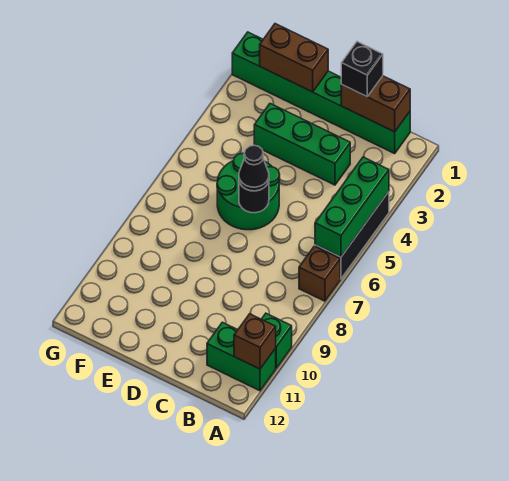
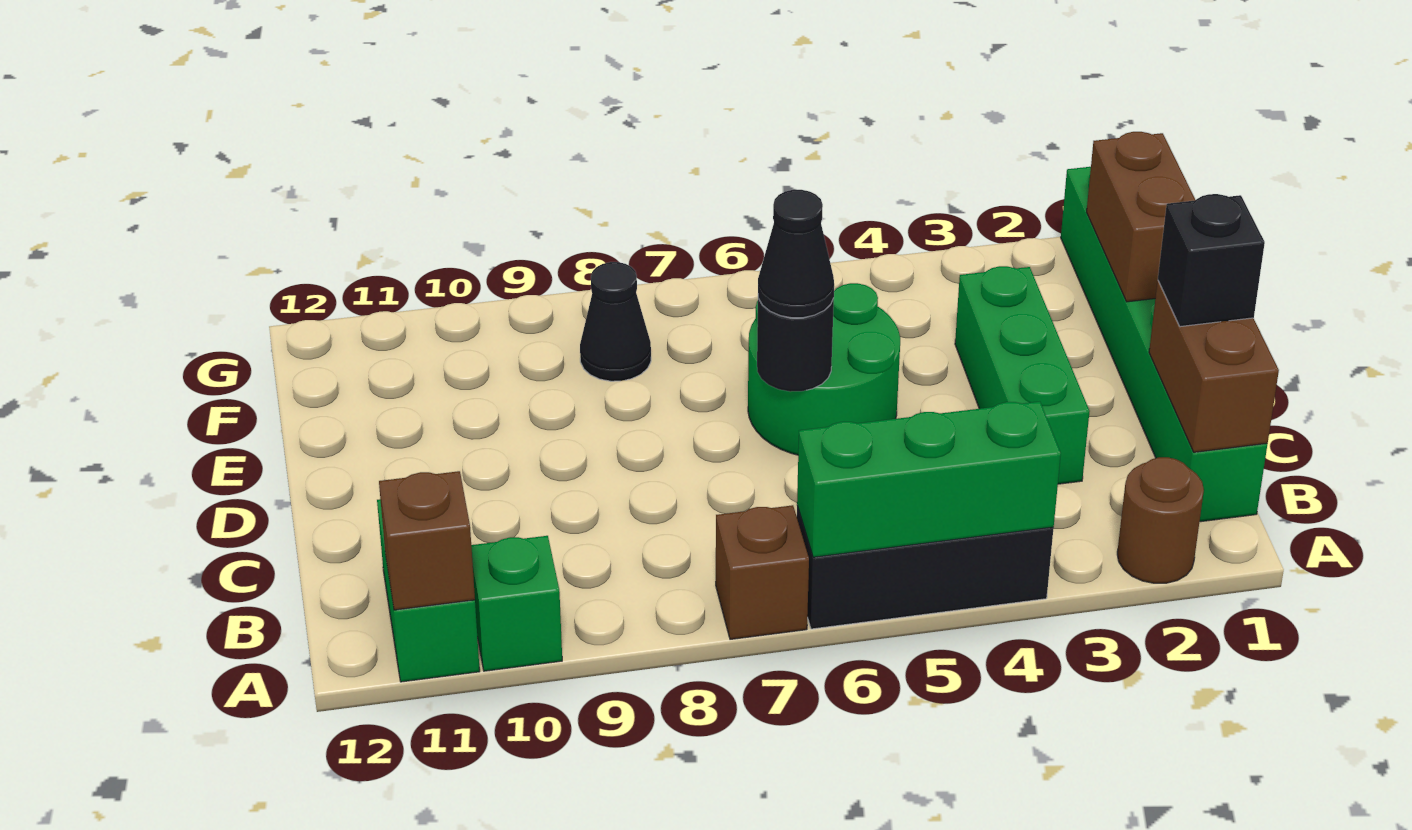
none -> brown 1x1 round brick [1117,457,1204,583]
none -> black 1x1 cone [580,262,651,381]

